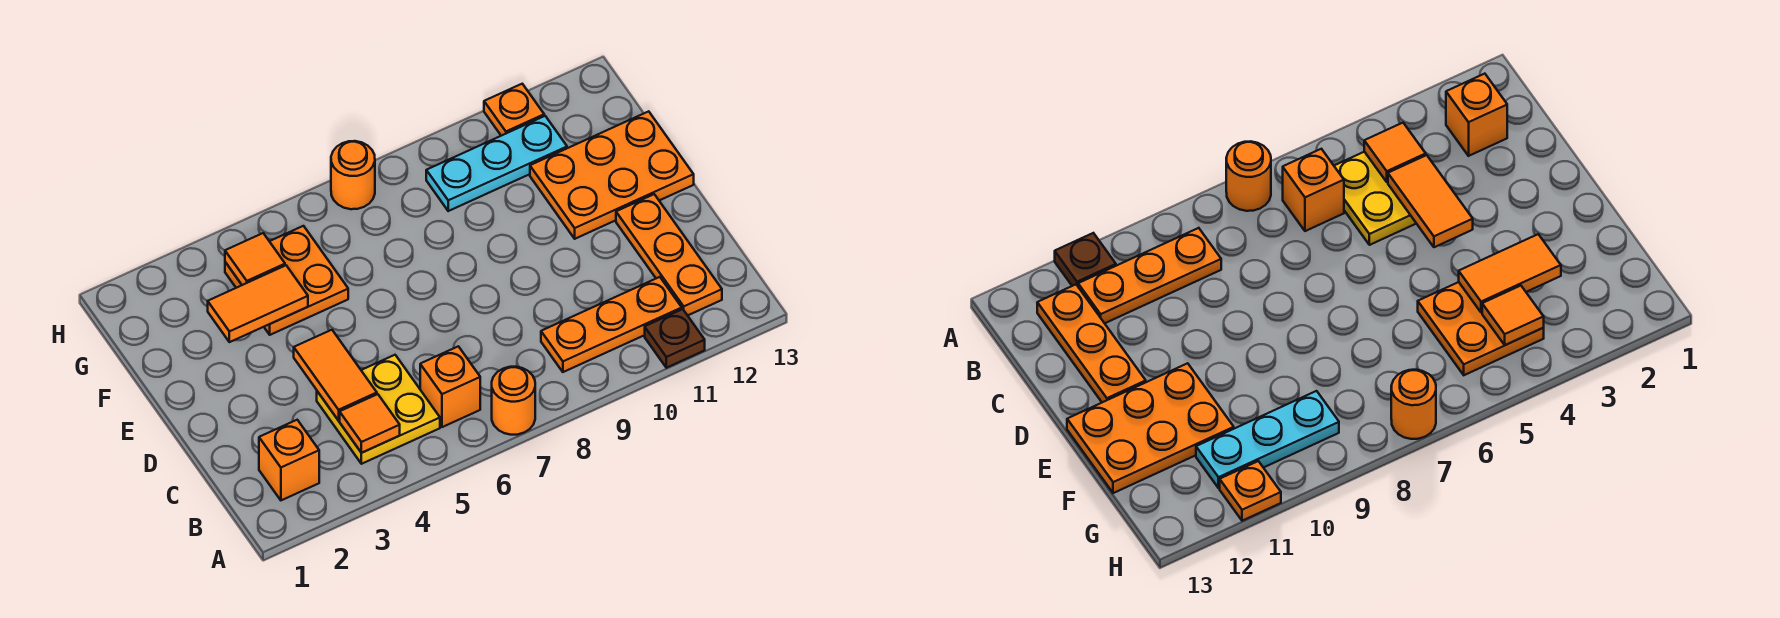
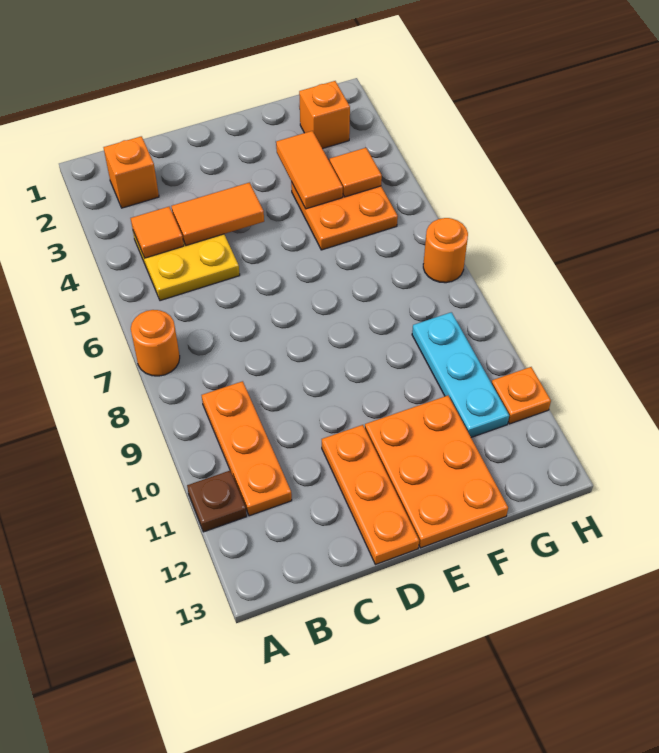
orange 1x1 brick [420,346,480,427] -> orange 1x1 brick moved to [299,81,350,149]
orange 1x3 plate [616,194,722,316] -> orange 1x3 plate turned to [322,425,419,565]

